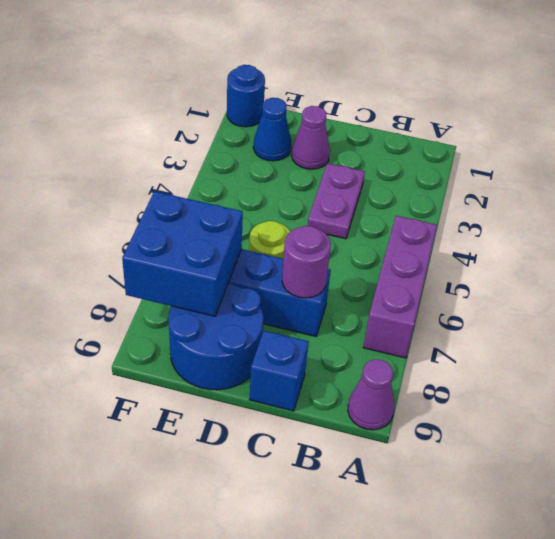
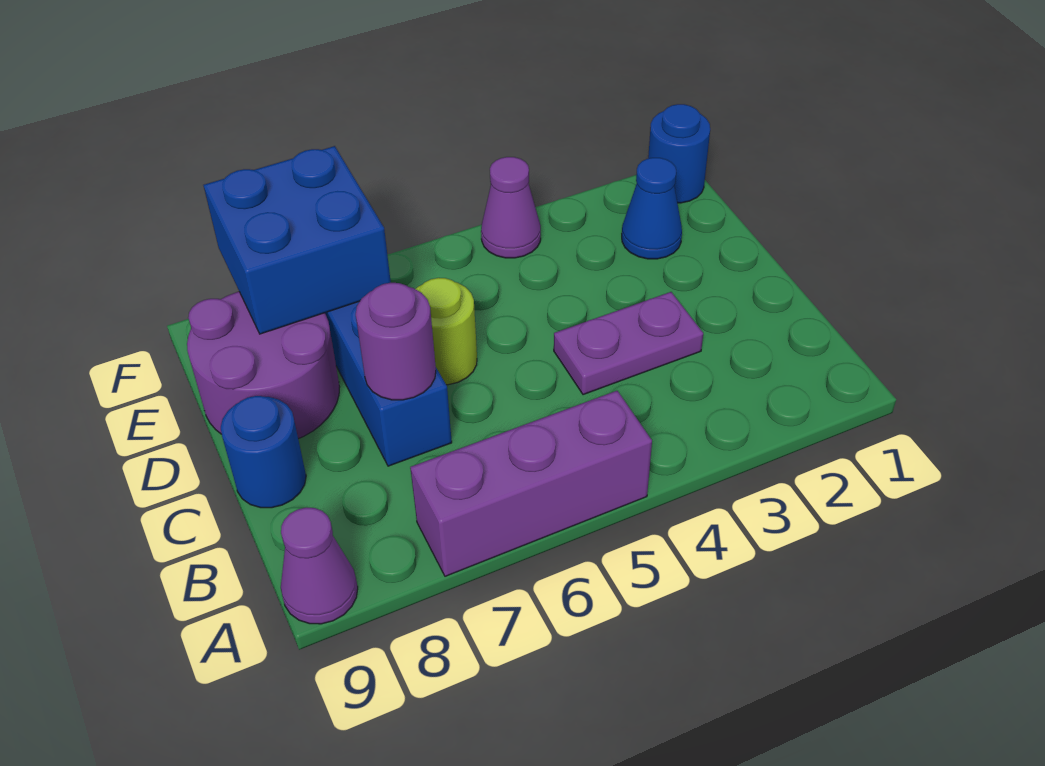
blue 1x1 brick [249,331,309,411] -> blue 1x1 round brick [221,396,306,508]
purple 1x1 cone [292,106,330,169] -> purple 1x1 cone moved to [481,157,541,258]
blue 2x2 round brick [169,283,263,390] -> purple 2x2 round brick [187,292,340,439]

